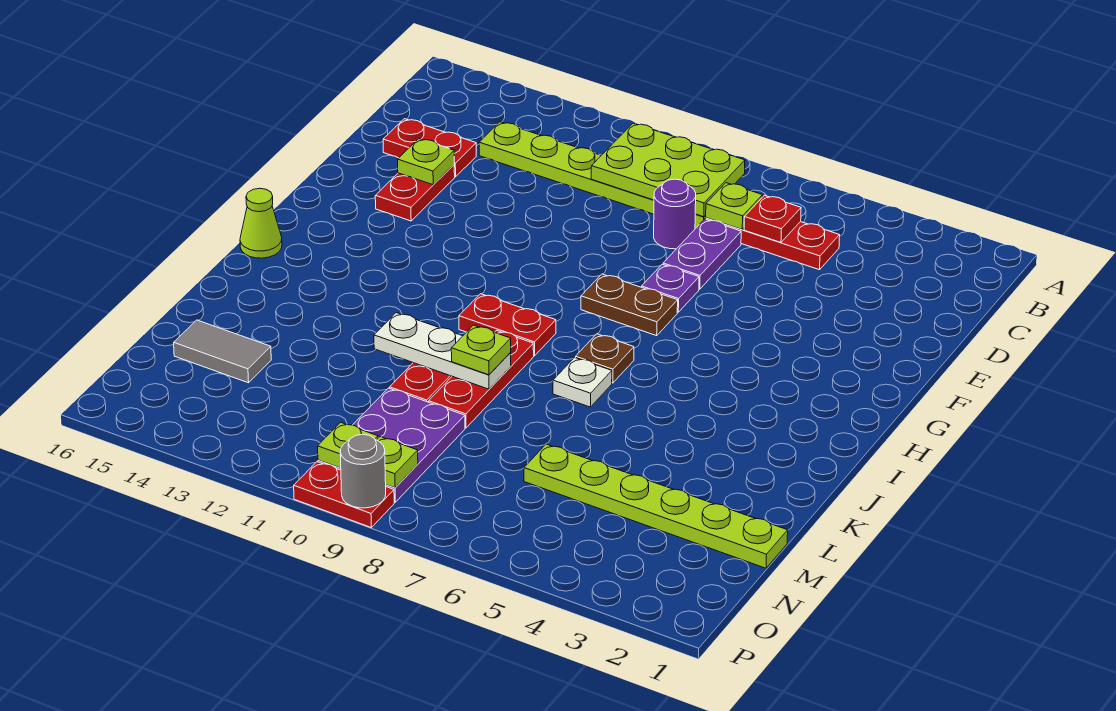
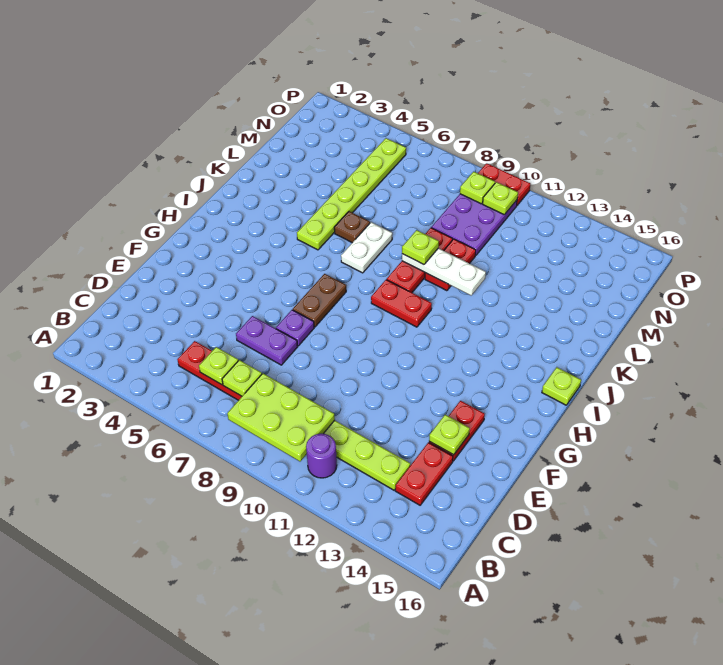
red 1x1 plate [744,195,801,242] -> lime 1x1 plate [199,347,238,385]
purple 1x2 plate [663,219,741,289] -> purple 1x2 plate turned to [236,316,298,365]
purple 1x1 round brick [654,179,696,249] -> purple 1x1 round brick moved to [306,434,337,478]
red 1x2 plate [383,119,476,177] -> red 1x2 plate turned to [395,443,453,505]
brown 1x2 plate [581,274,678,336] -> brown 1x2 plate turned to [293,274,346,327]
brown 1x1 plate [576,334,634,383] -> brown 1x1 plate moved to [334,211,370,243]
lime 1x1 cone [240,188,282,258] -> lime 1x1 plate [542,367,581,405]
white 1x1 plate [553,357,612,407] -> white 1x2 plate [341,222,392,273]
lime 1x6 plate [524,444,788,568] -> lime 1x6 plate turned to [297,138,406,250]
grey 1x2 tile [174,320,271,383] -> none
grey 1x1 round brick [340,434,386,508] -> none

